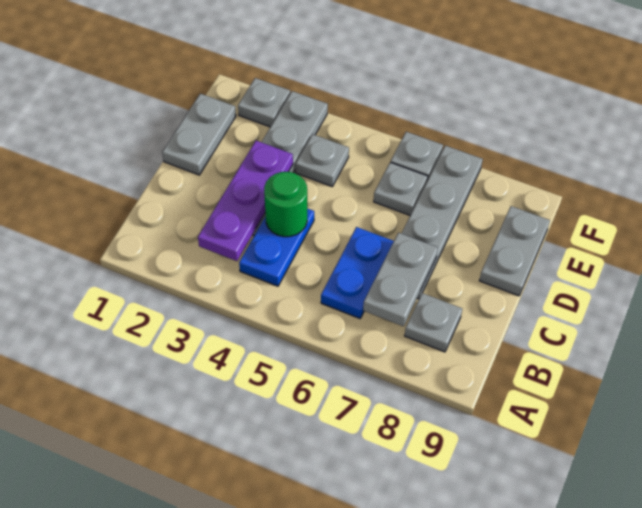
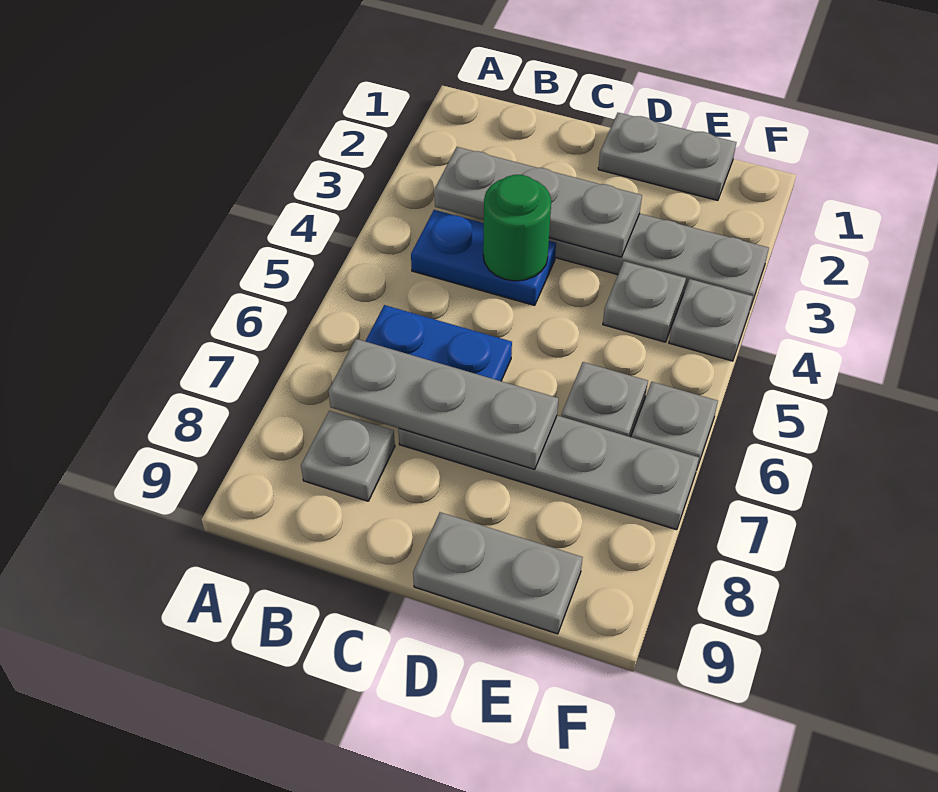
purple 1x3 plate [198,141,293,261] -> grey 1x3 plate [435,147,642,257]
grey 1x2 plate [363,233,438,326] -> grey 1x3 plate [328,339,558,469]
grey 1x1 plate [238,78,290,127] -> grey 1x1 plate moved to [669,279,753,361]

